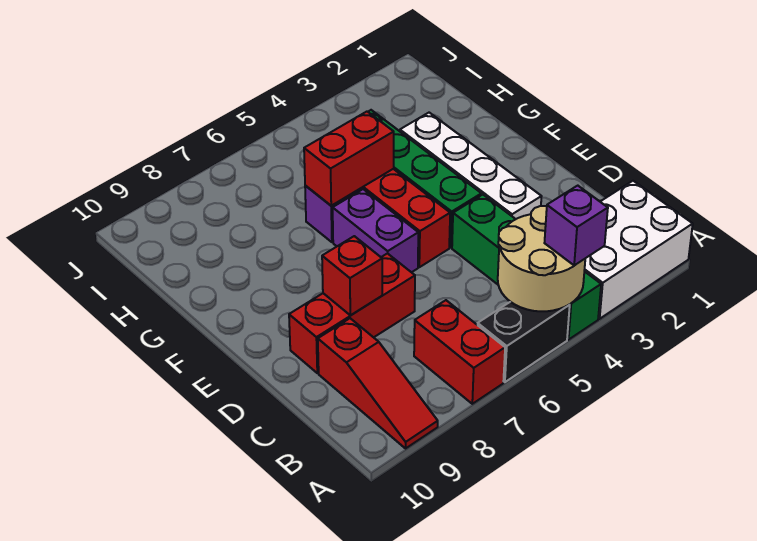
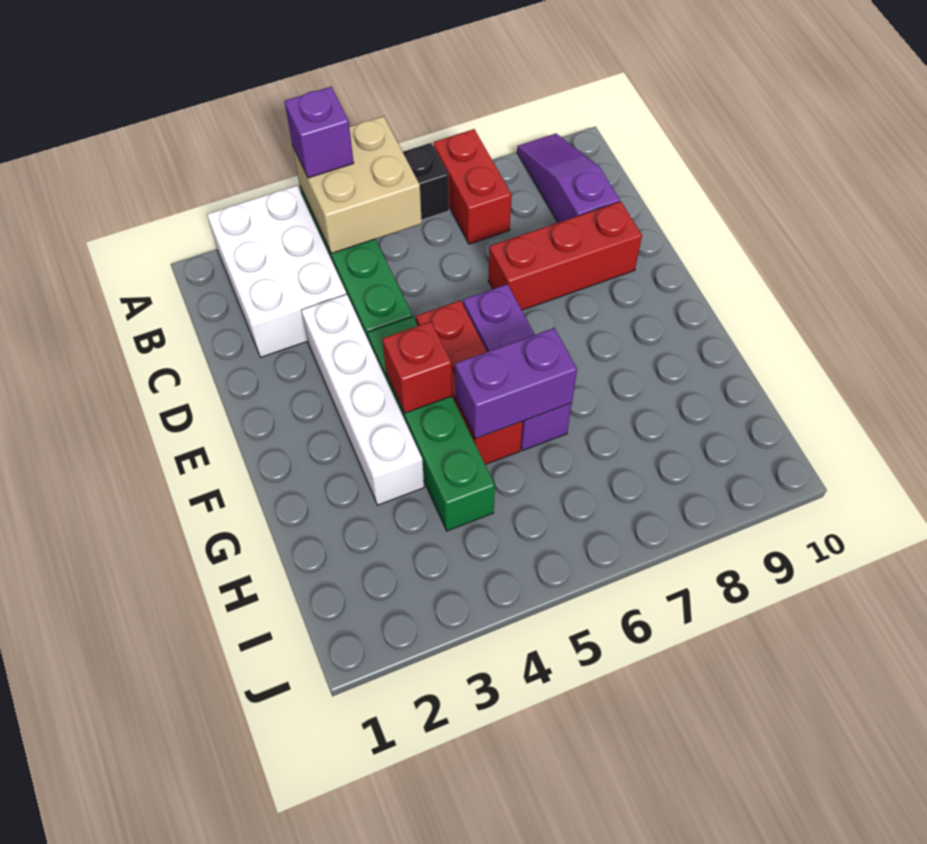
white 2x3 brick [584,181,693,319] -> white 2x3 brick turned to [207,185,346,357]
tan 2x2 round brick [498,206,585,311] -> tan 2x2 brick [292,116,422,253]
red 1x3 slope [318,318,438,448] -> purple 1x3 slope [517,133,620,223]
red 1x1 brick [322,236,382,315] -> red 1x1 brick moved to [382,322,452,413]
red 1x2 brick [304,112,394,206] -> purple 1x2 brick [455,328,577,439]

